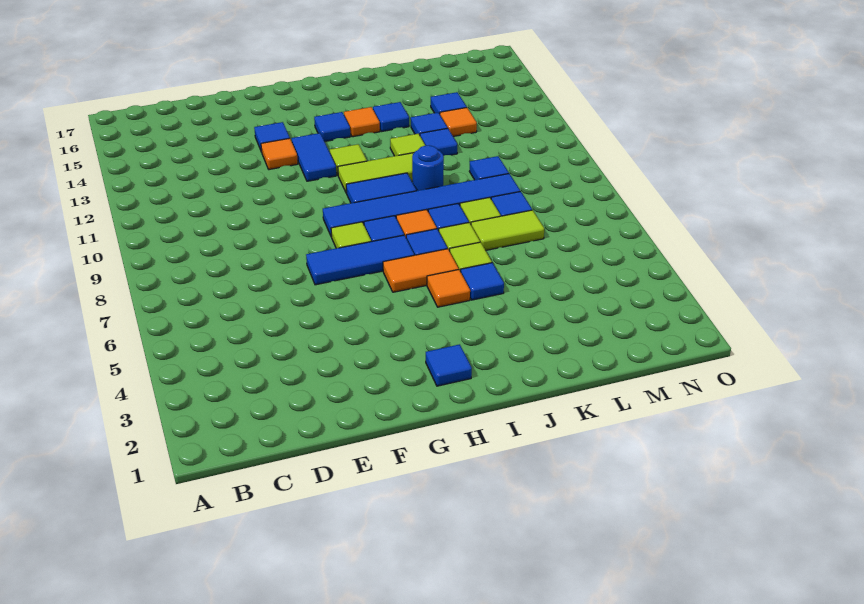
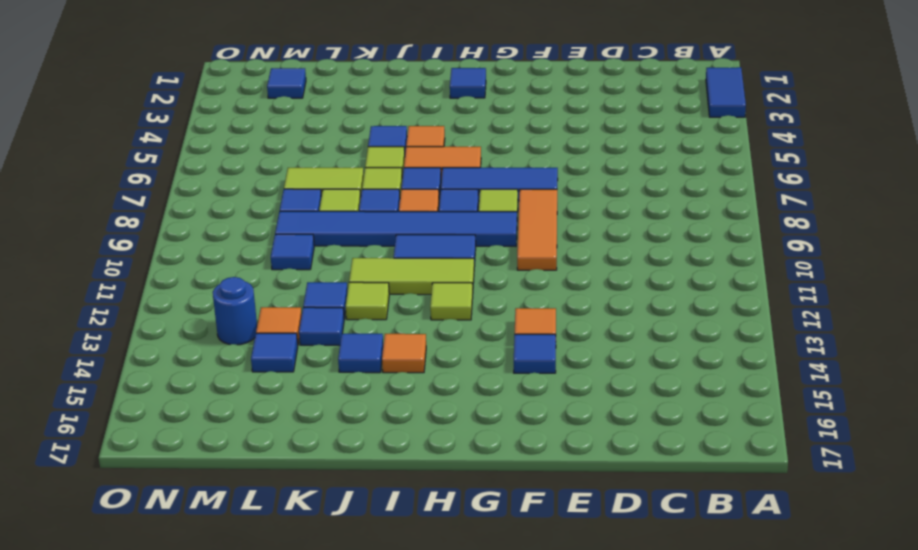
none -> orange 1x3 tile [517,189,557,270]
blue 1x2 tile [292,133,336,181] -> blue 1x2 tile moved to [706,67,746,117]
blue 1x1 tile [314,112,350,142] -> blue 1x1 tile moved to [267,68,306,98]
blue 1x1 round brick [412,145,444,191] -> blue 1x1 round brick moved to [213,277,257,345]

